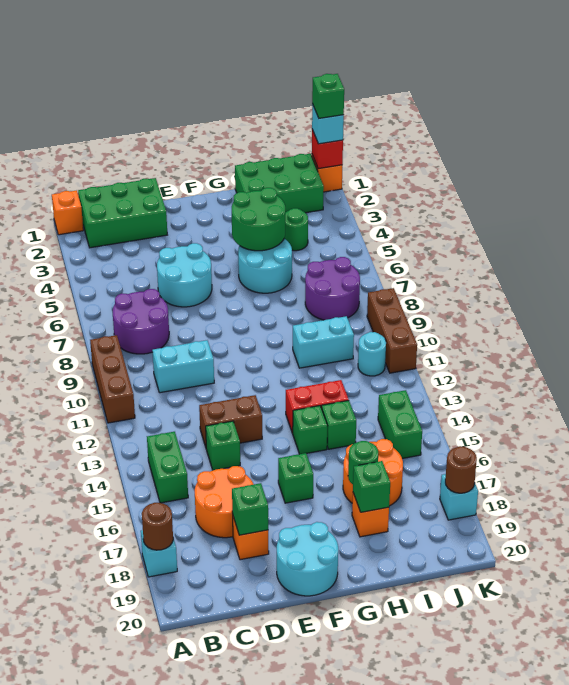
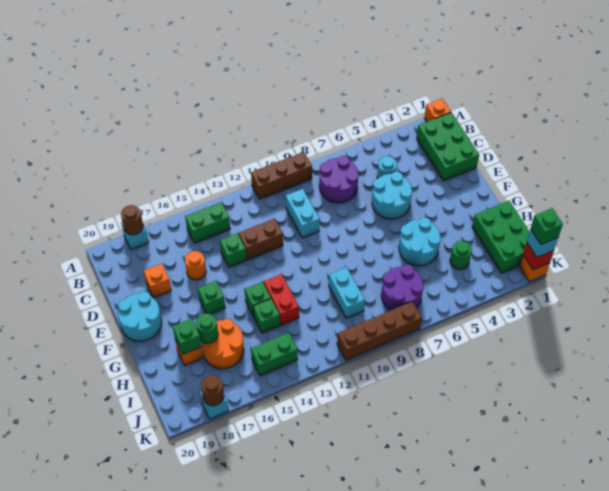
orange 2x2 round brick [195,466,254,538] -> orange 1x1 round brick [185,251,206,280]
brown 1x2 brick [199,395,262,447] -> brown 1x2 brick turned to [239,218,283,260]
green 1x1 brick [232,483,268,535] -> none
green 2x2 round brick [232,188,285,251] -> none
cyan 1x1 round brick [358,332,386,376] -> cyan 1x1 round brick moved to [377,156,397,178]
brown 1x3 brick [367,288,417,373] -> brown 1x4 brick [337,302,422,360]

